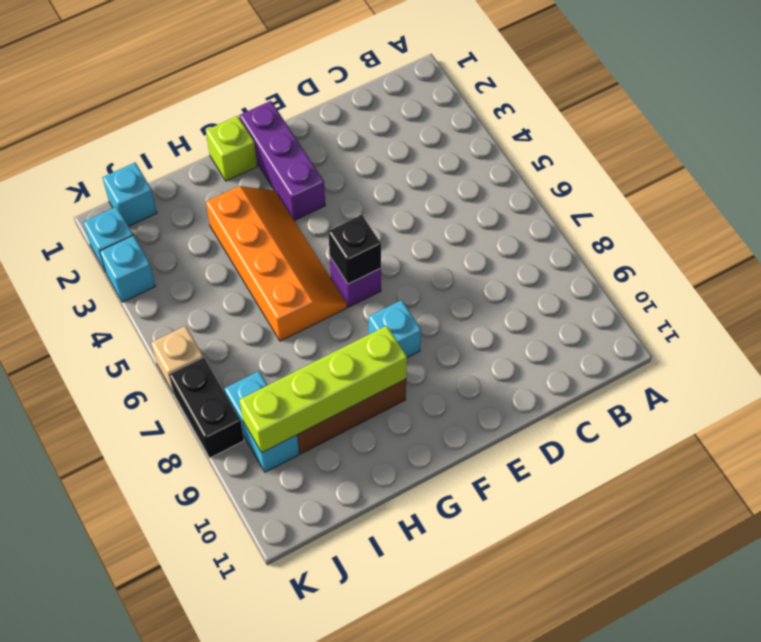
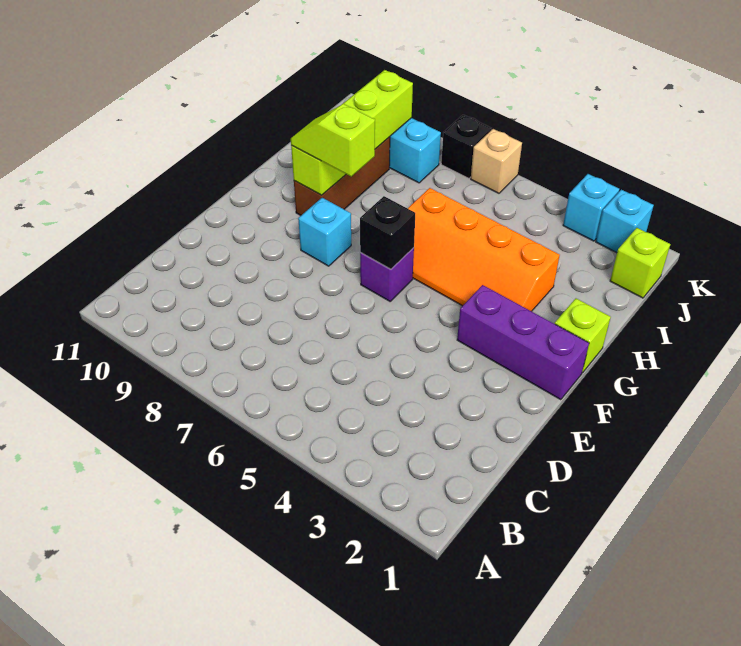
none -> lime 1x2 slope [291,104,375,176]
cyan 1x1 brick [102,163,157,226] -> lime 1x1 brick [610,228,670,298]
black 1x2 brick [169,357,244,458] -> black 1x1 brick [441,115,492,178]

